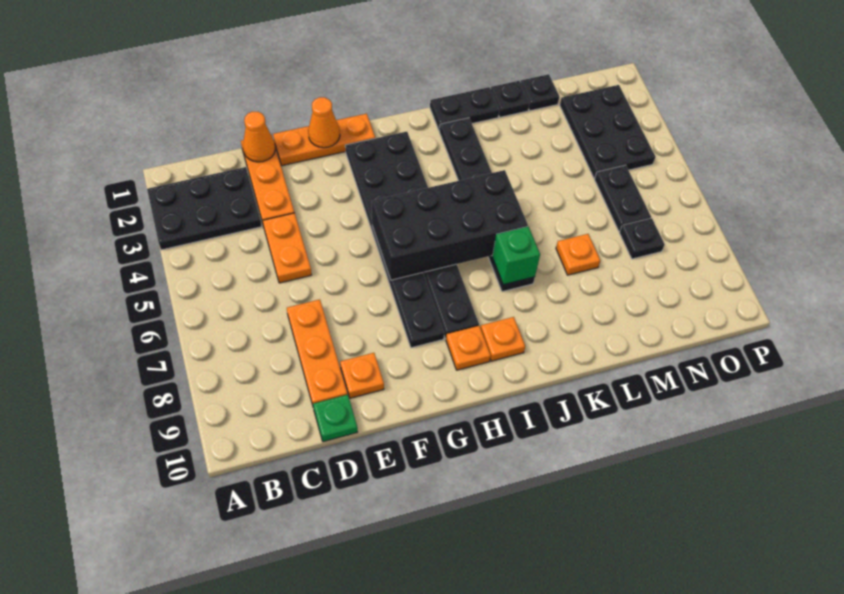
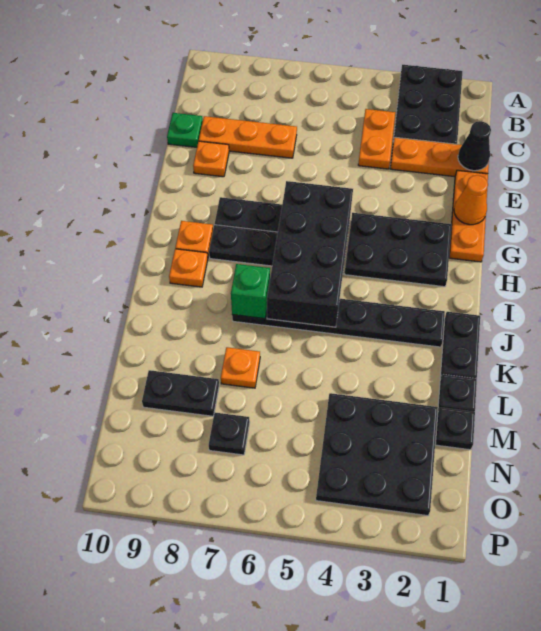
orange 1x1 cone [243,112,275,162] -> black 1x1 cone [458,121,491,171]
orange 1x2 plate [263,213,312,283] -> orange 1x2 plate turned to [358,109,395,169]
black 2x3 plate [560,85,656,178] -> black 3x3 plate [316,393,438,516]
black 1x2 plate [595,165,651,231] -> black 1x2 plate moved to [142,370,219,416]

